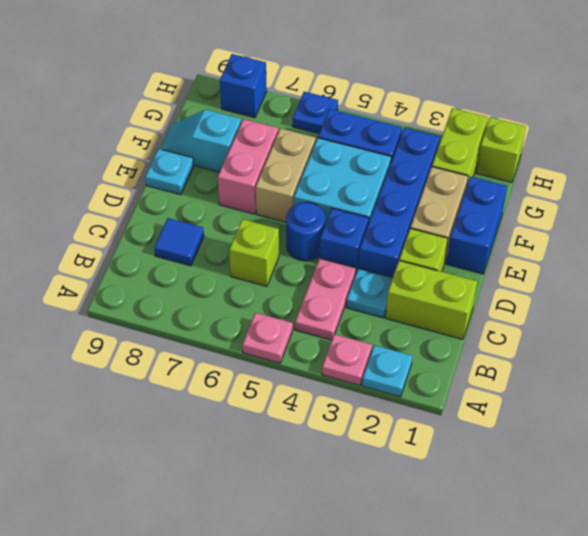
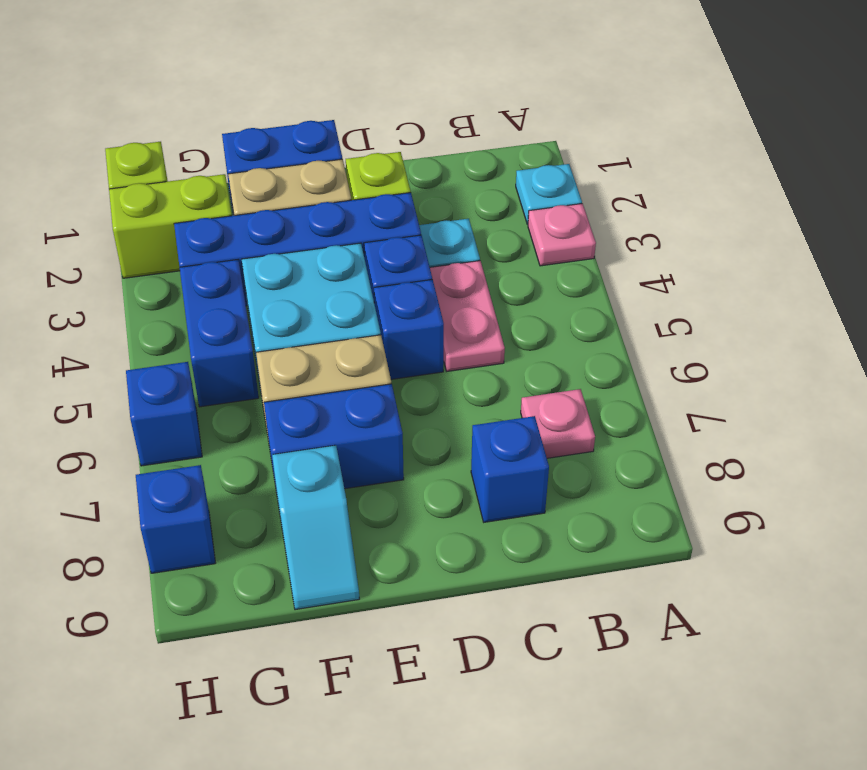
pink 1x1 plate [242,313,293,363] -> pink 1x1 plate moved to [521,389,595,458]
pink 1x2 plate [295,258,356,340] -> pink 1x2 plate turned to [430,261,505,371]
lime 1x2 brick [386,261,477,339] -> none
lime 1x1 brick [229,219,279,286] -> none
blue 1x1 tile [154,218,204,266] -> blue 1x1 brick [471,416,549,522]
blue 1x1 round brick [286,202,325,261] -> blue 1x1 brick [374,280,444,379]
pink 1x2 brick [218,119,278,214] -> blue 1x2 brick [264,384,404,492]
cyan 1x1 plate [145,149,194,195] -> none
blue 1x1 plate [293,92,338,134] -> blue 1x1 brick [126,362,202,466]

